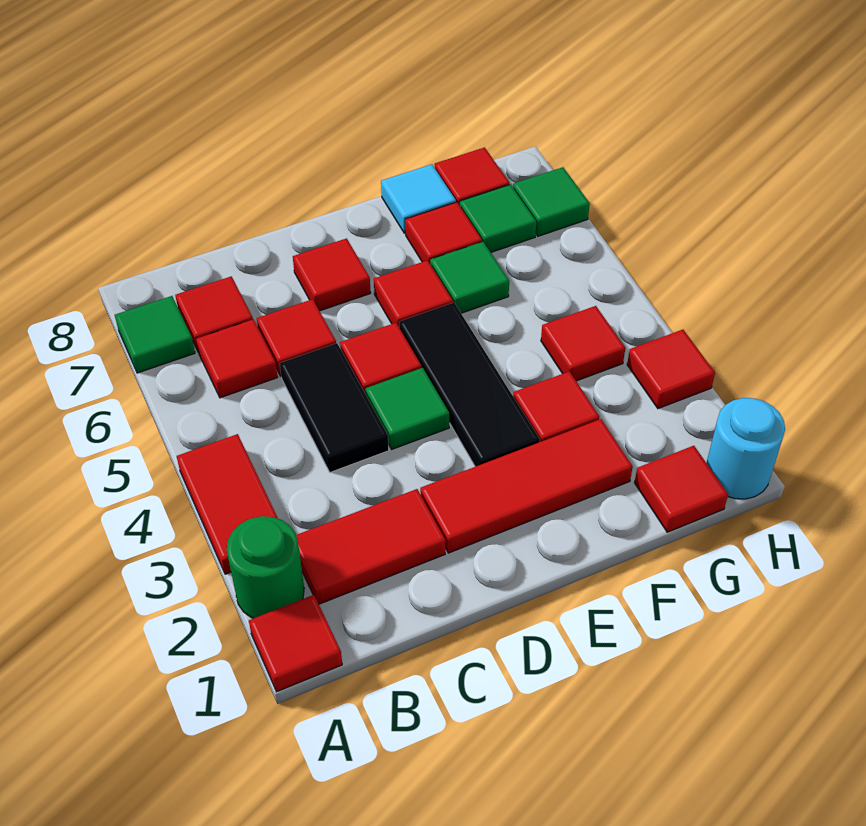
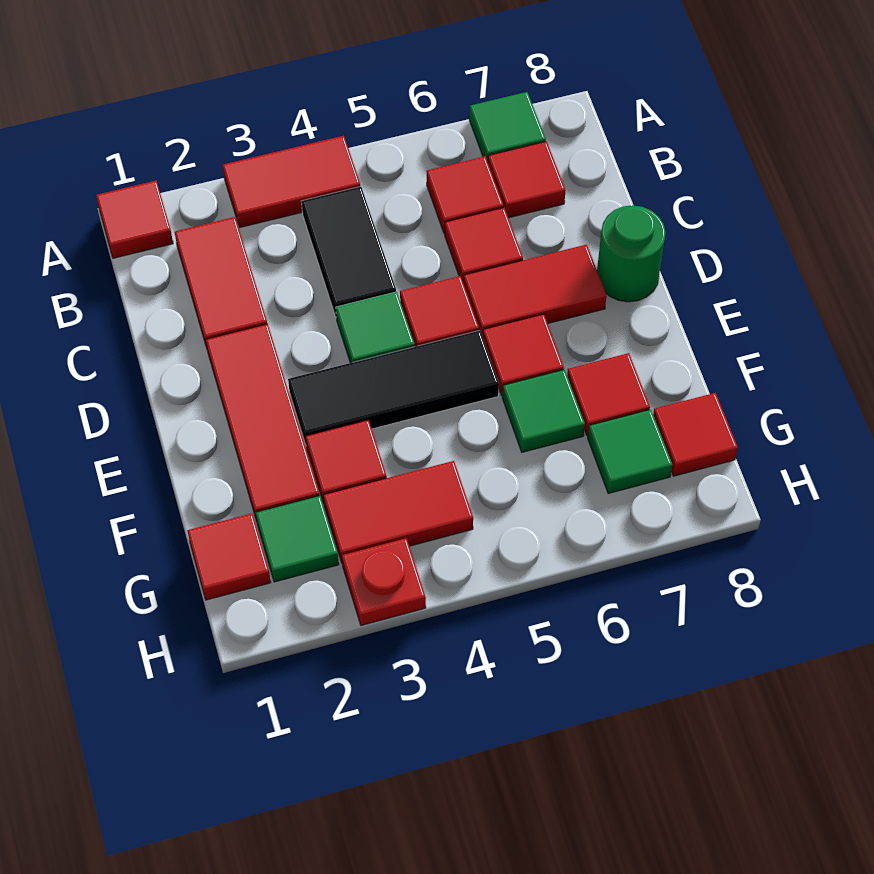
green 1x1 round brick [227,516,304,618] -> green 1x1 round brick moved to [597,205,666,302]
black 1x2 tile [280,343,389,472] -> black 1x2 tile turned to [302,186,396,317]
red 1x1 tile [293,238,371,311] -> red 1x2 tile [464,245,607,337]
cyan 1x1 tile [381,164,456,233] -> none
red 1x1 tile [541,306,625,381] -> red 1x2 tile [323,461,473,564]
cyan 1x1 round brick [707,398,785,499] -> none
red 1x1 tile [627,330,715,409] -> red 1x1 plate [342,538,426,625]
green 1x1 tile [513,167,590,236] -> green 1x1 tile moved to [256,496,339,582]

